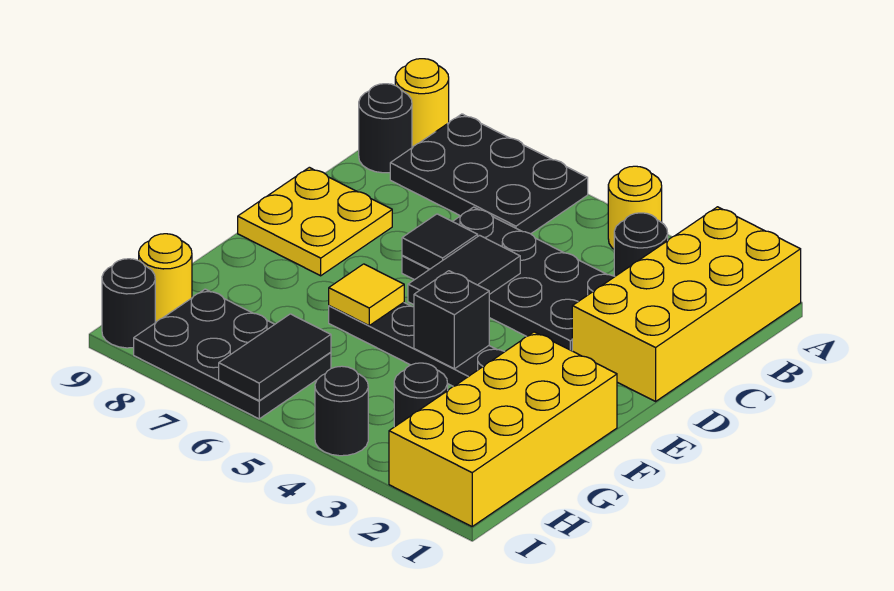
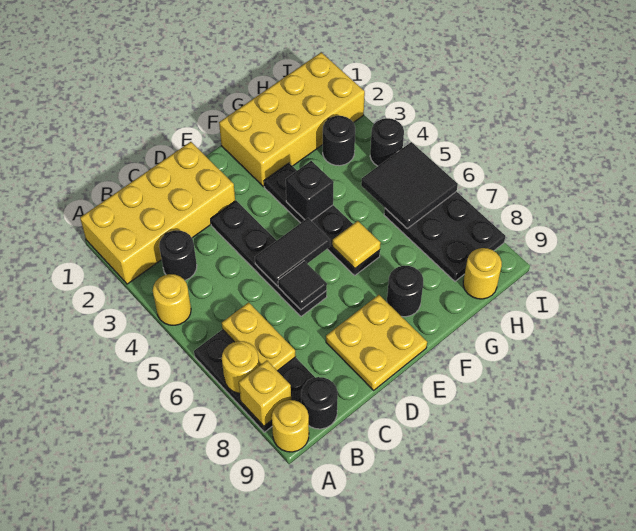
none -> yellow 1x1 round brick [222,341,259,393]
none -> yellow 1x1 brick [239,360,291,426]
none -> yellow 1x2 plate [222,302,296,371]
black 2x4 plate [402,207,615,351] -> black 1x4 plate [211,201,327,316]
black 1x2 tile [219,314,331,401] -> black 2x2 tile [361,142,458,228]
black 1x1 round brick [102,259,155,348] -> black 1x1 round brick moved to [387,266,423,317]

